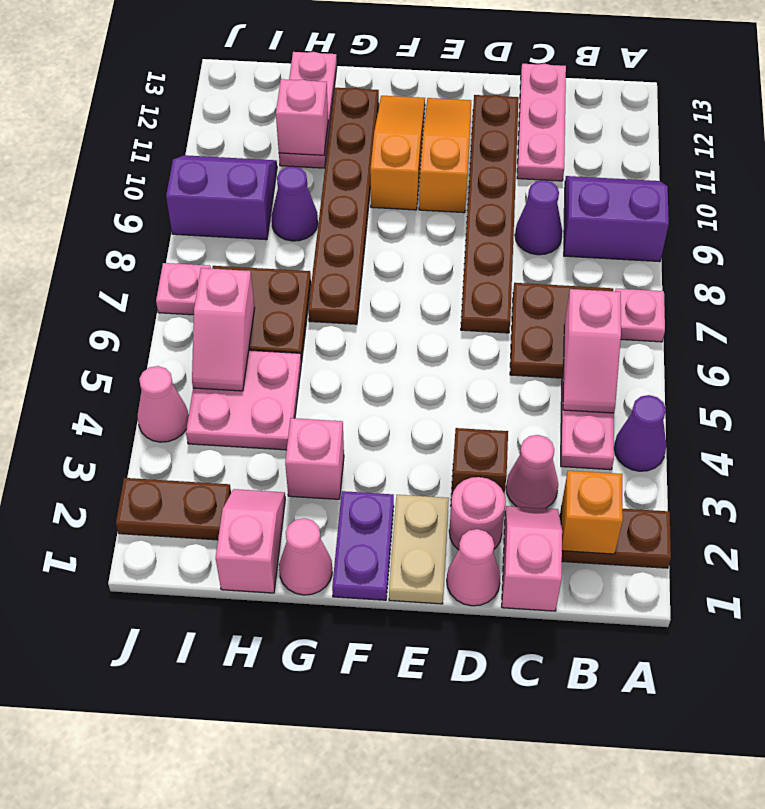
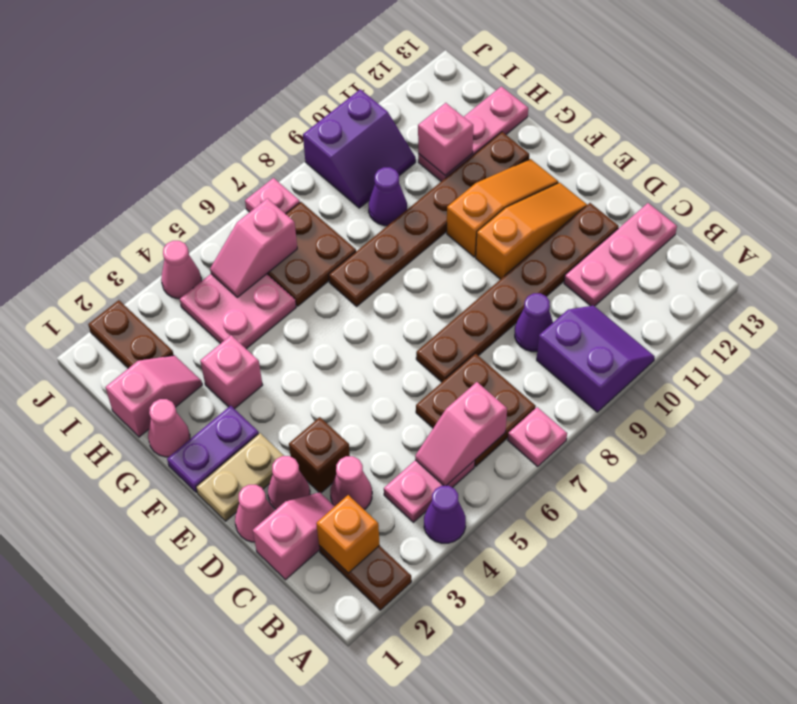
pink 1x1 round brick [449,477,506,550] -> pink 1x1 cone [268,456,310,509]
purple 2x2 slope [166,155,277,240] -> purple 2x2 slope turned to [303,89,416,208]

